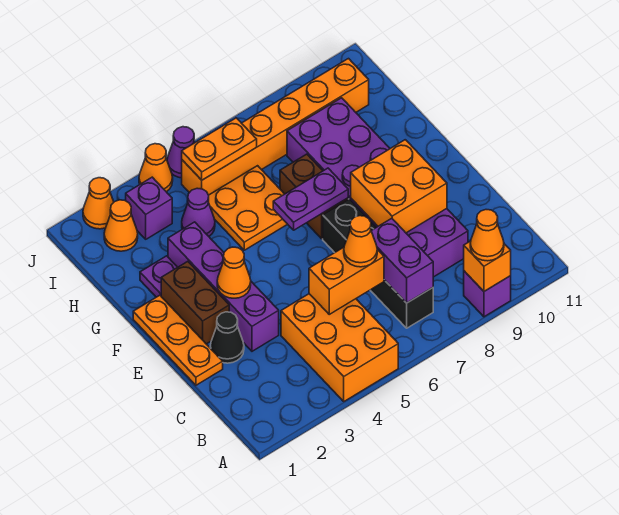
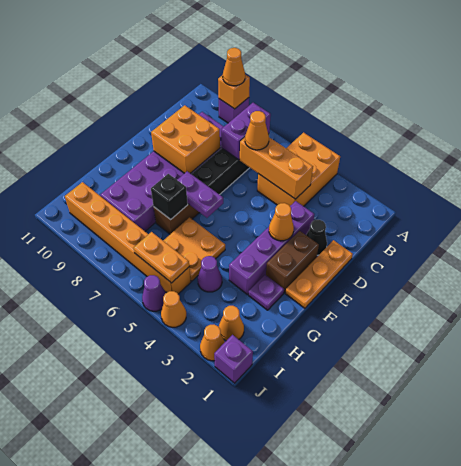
orange 1x2 brick [309,247,384,314] -> orange 1x3 brick [240,137,313,199]
none -> black 1x1 brick [151,174,188,220]
purple 1x1 brick [126,177,172,239] -> purple 1x1 brick moved to [214,335,253,383]

